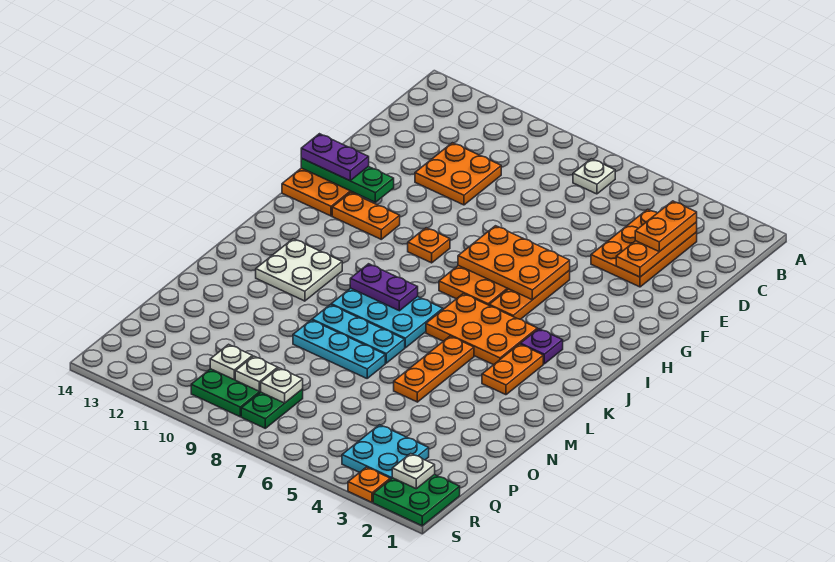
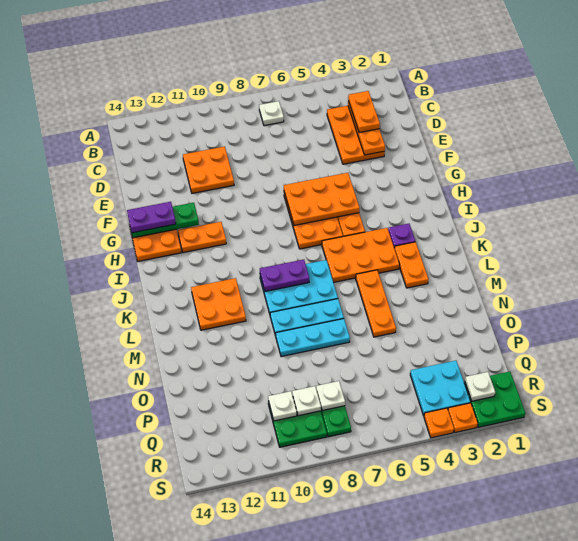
orange 1x1 plate [408,228,450,263] -> orange 1x1 plate moved to [424,408,454,438]
white 2x2 plate [256,239,342,301] -> orange 2x2 plate [191,278,246,330]

